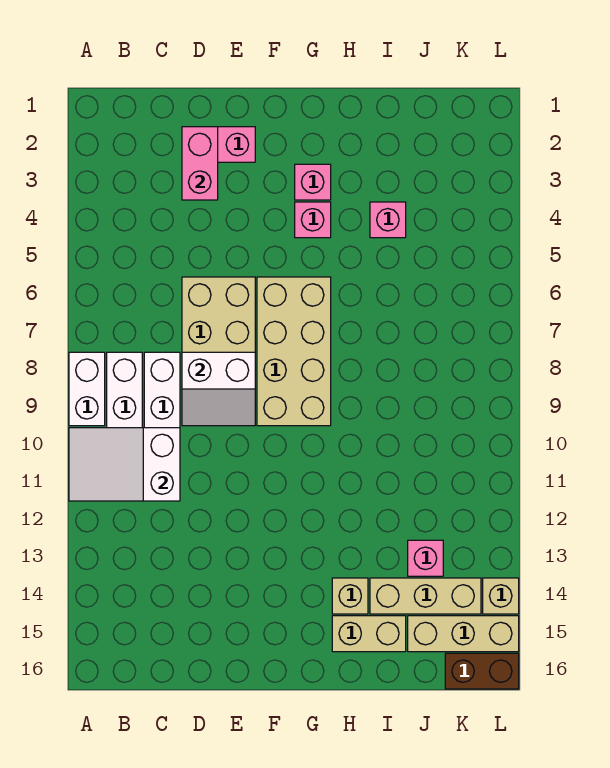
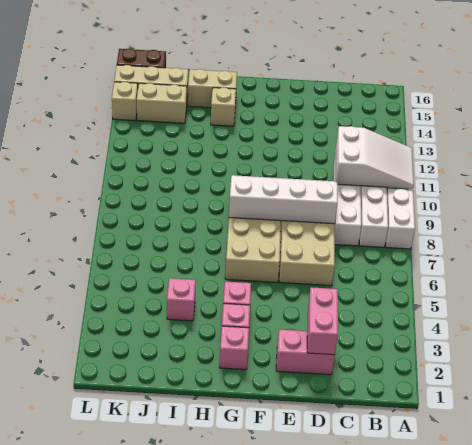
white 2x2 slope [182,352,255,426] -> white 2x4 slope [229,175,338,224]
tan 1x3 brick [370,578,481,614] -> tan 1x2 brick [137,83,187,123]
pink 1x1 brick [408,540,443,576] -> pink 1x1 brick moved to [219,326,249,370]

